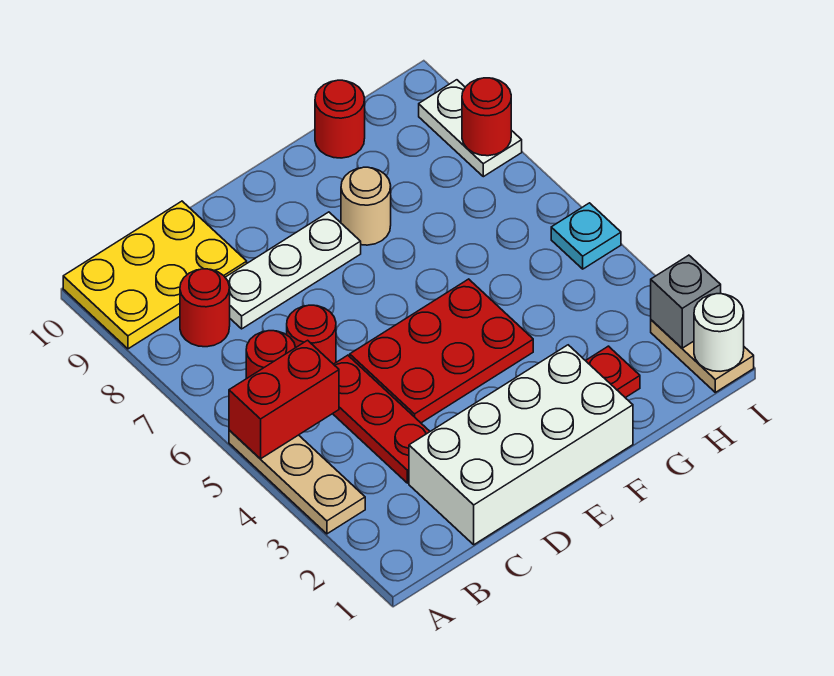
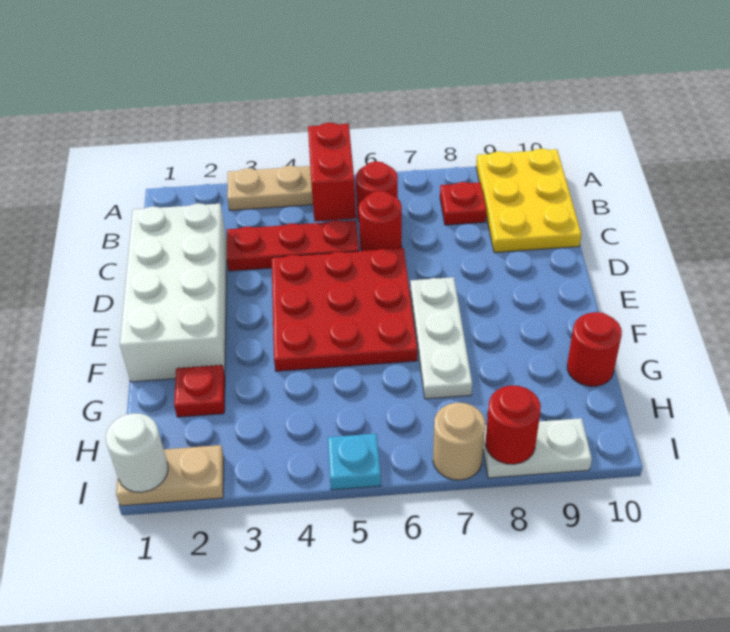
red 1x1 round brick [180,269,230,347] -> red 1x1 plate [440,182,486,225]
white 1x3 plate [225,212,361,329] -> white 1x3 plate moved to [410,277,472,399]
red 2x3 plate [350,279,533,423] -> red 3x3 plate [272,248,417,371]
tan 1x1 round brick [341,167,391,245] -> tan 1x1 round brick moved to [433,403,485,480]
grey 1x1 brick [651,255,721,348] -> none

